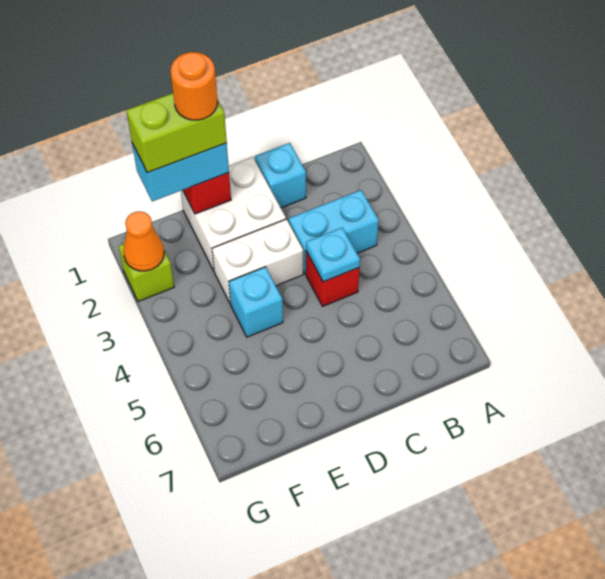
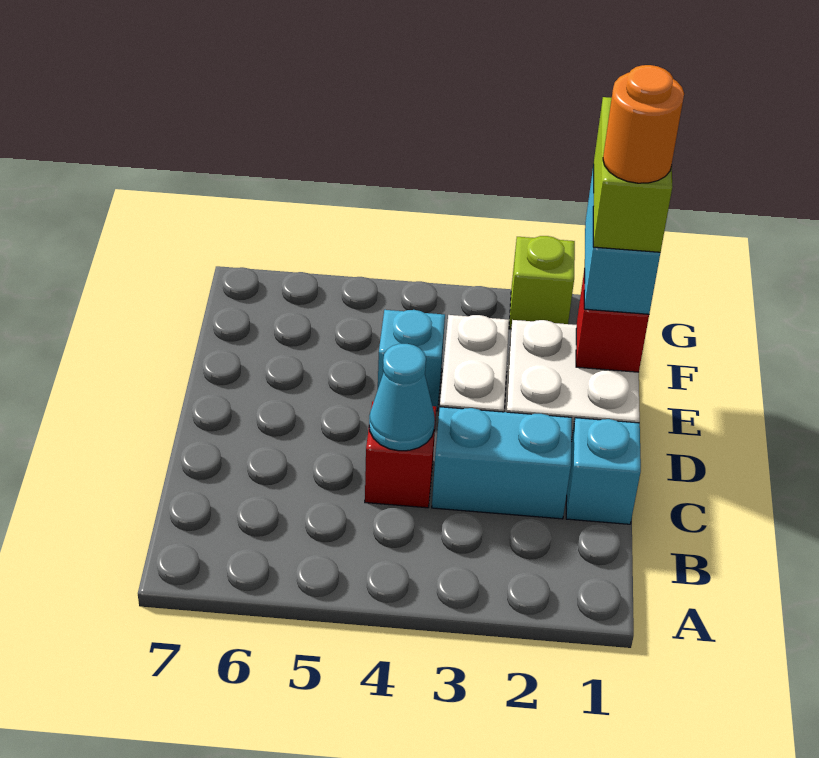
cyan 1x2 brick [289,190,379,274] -> cyan 1x2 brick turned to [432,407,572,519]
cyan 1x1 plate [306,228,360,282] -> cyan 1x1 cone [369,344,435,451]
orange 1x1 cone [123,211,164,271] -> none

